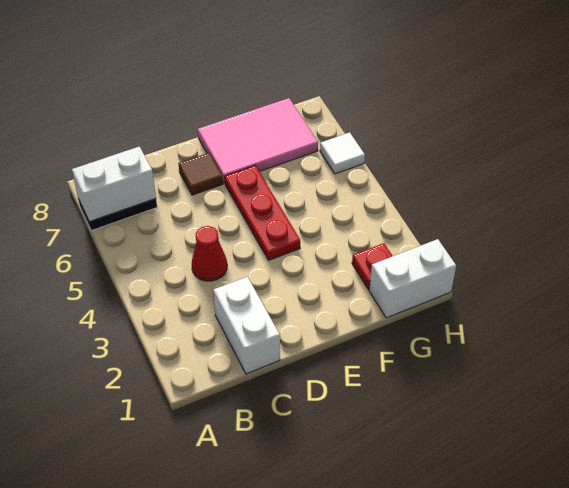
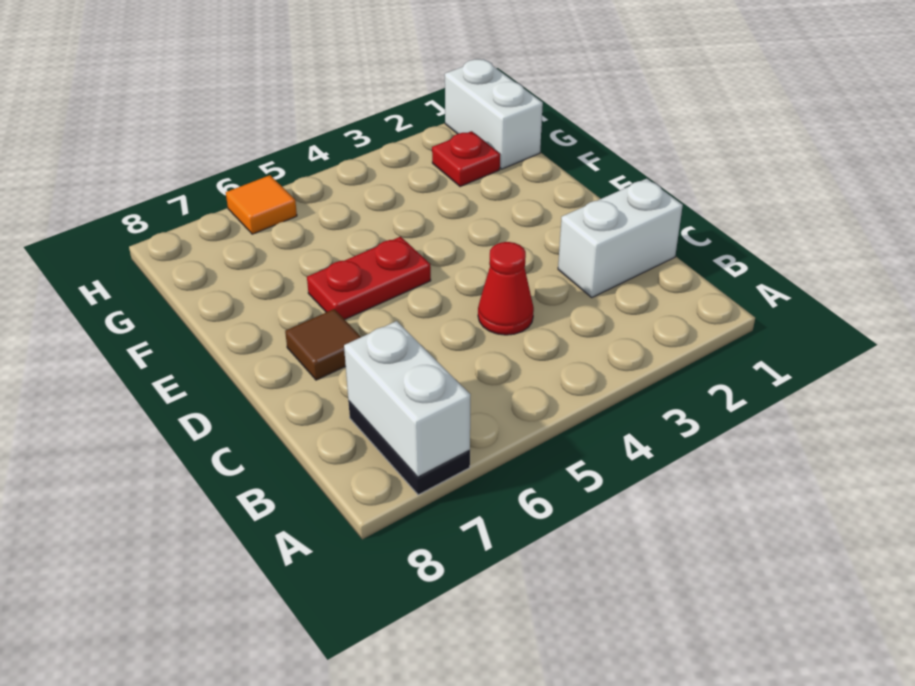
red 1x3 plate [225,165,300,260] -> red 1x2 plate [307,237,431,320]
pink 2x3 tile [198,98,318,183] -> none
white 1x1 tile [320,132,365,174] -> orange 1x1 tile [226,175,297,234]

